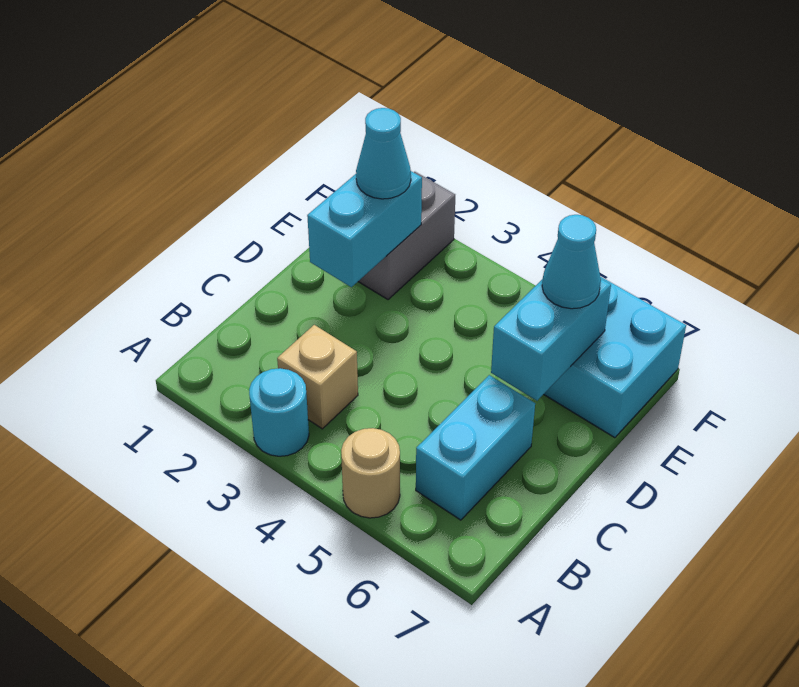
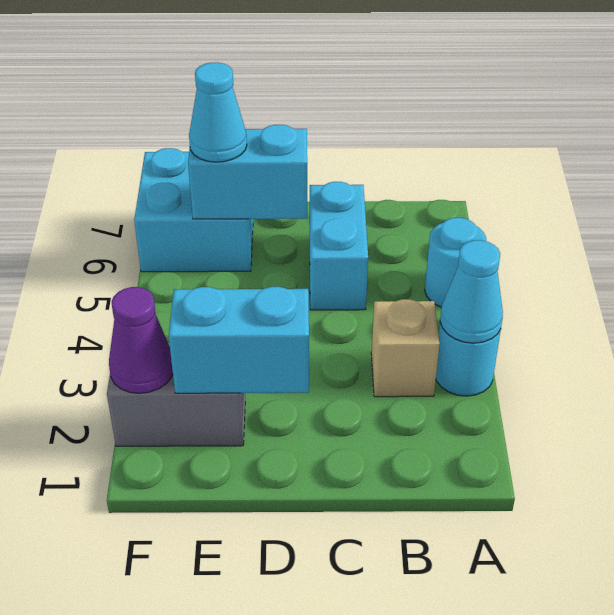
tan 1x1 round brick [341,428,400,518] -> cyan 1x1 round brick [425,218,486,307]
cyan 1x2 brick [416,375,535,520] -> cyan 1x2 brick turned to [310,182,368,310]
cyan 1x1 cone [356,108,411,199] -> cyan 1x1 cone moved to [440,240,503,343]
none -> purple 1x1 cone [109,287,173,393]

